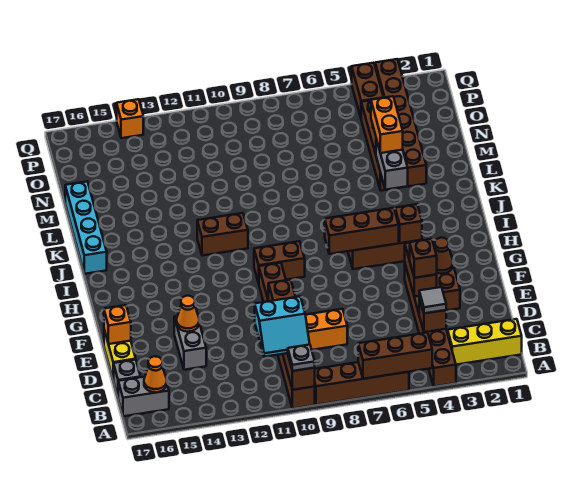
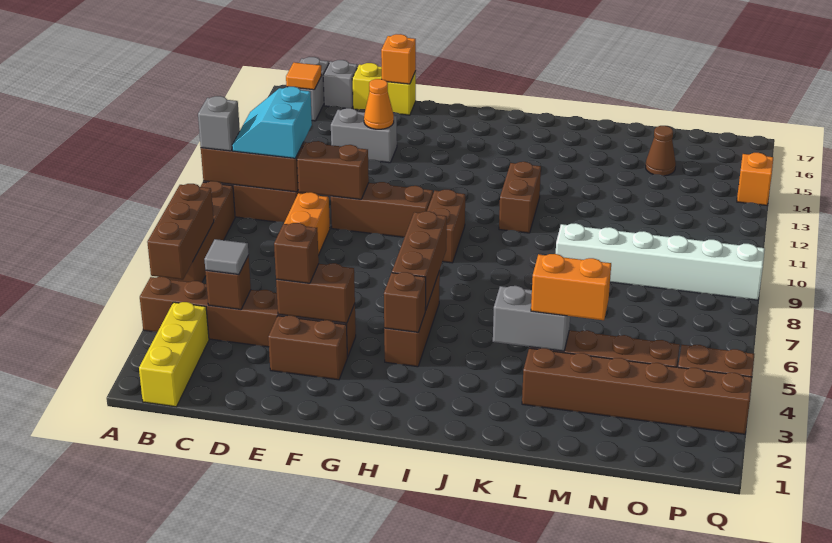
grey 1x1 plate [288,345,315,371] -> grey 1x1 brick [198,96,240,151]
orange 1x1 cone [144,356,167,392] -> orange 1x1 tile [286,63,322,90]
brown 1x1 cone [435,238,453,274] -> brown 1x1 cone moved to [646,126,676,176]
cyan 1x4 brick [65,182,107,274] -> none
none -> white 1x6 brick [556,223,765,300]

